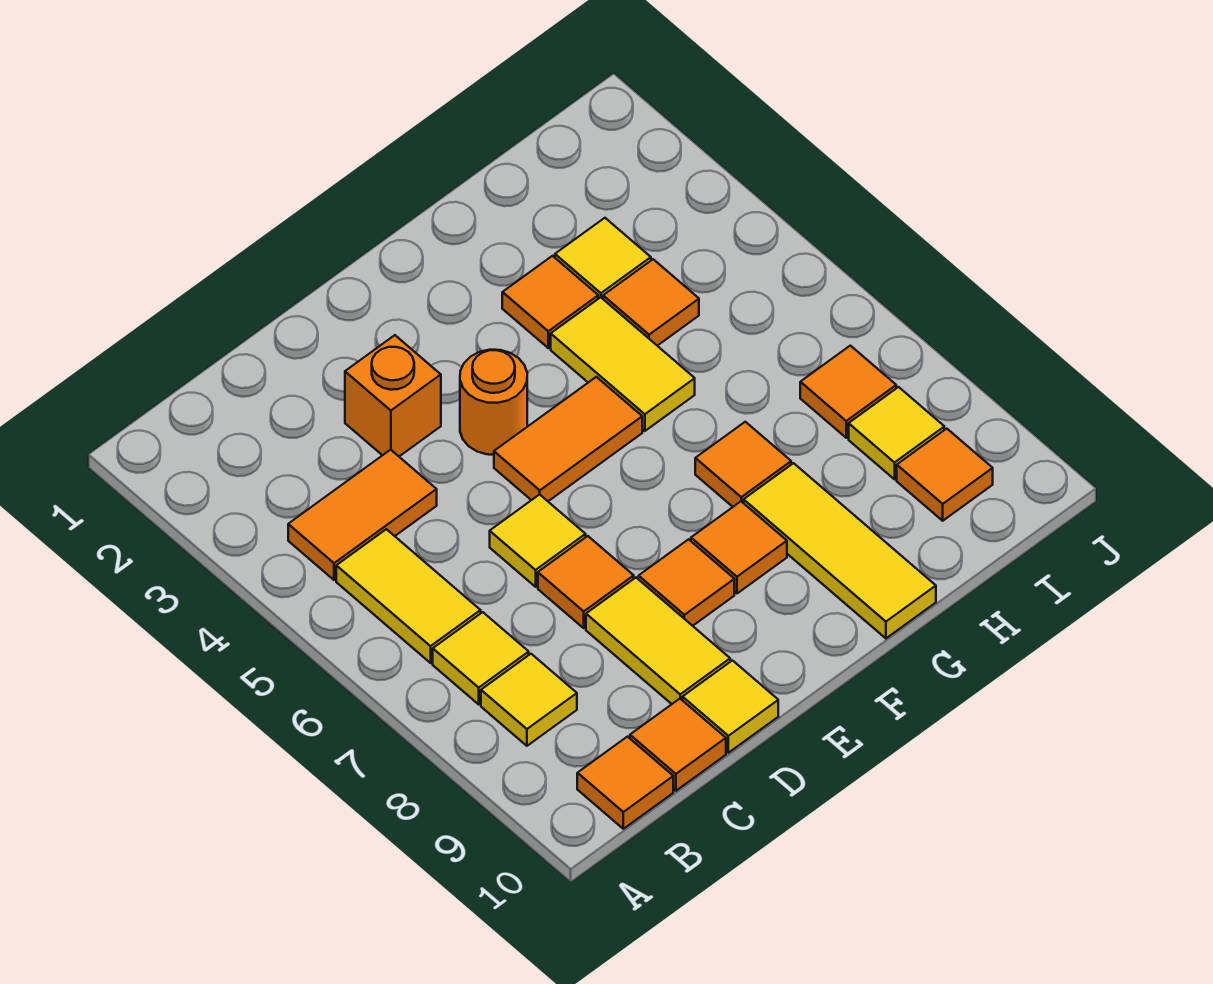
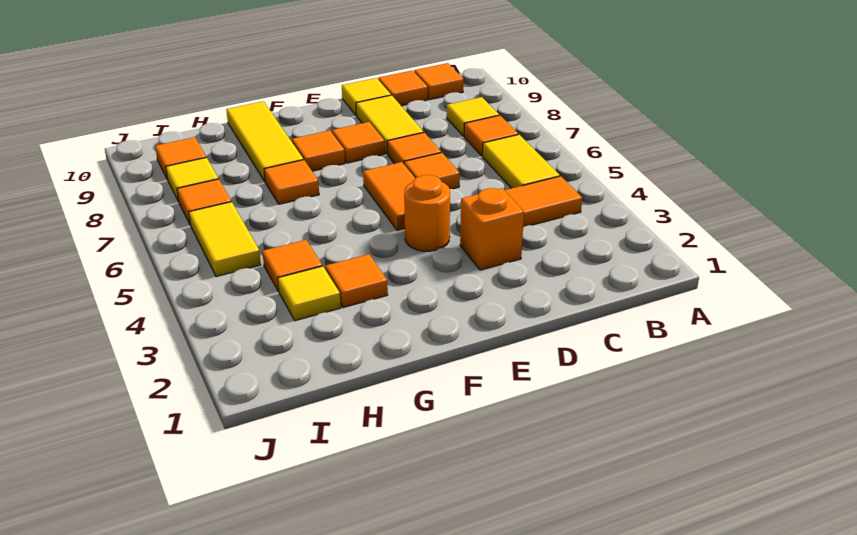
yellow 1x1 tile [433,612,529,704] -> orange 1x1 tile [464,115,518,156]
yellow 1x1 tile [490,494,586,587] -> orange 1x1 tile [404,153,460,189]
orange 1x2 tile [494,377,642,501] -> orange 1x2 tile turned to [363,162,415,231]
yellow 1x2 tile [551,297,695,431] -> yellow 1x2 tile moved to [189,202,261,277]

